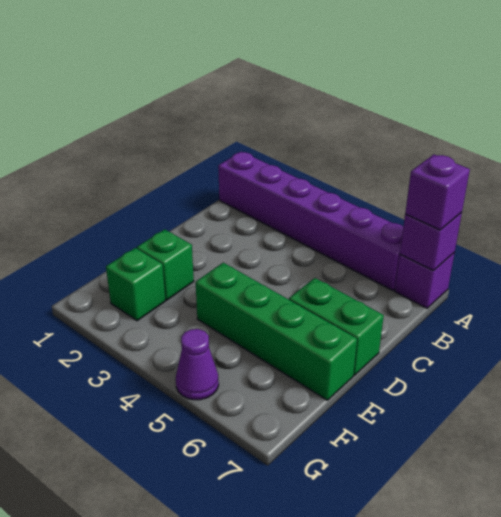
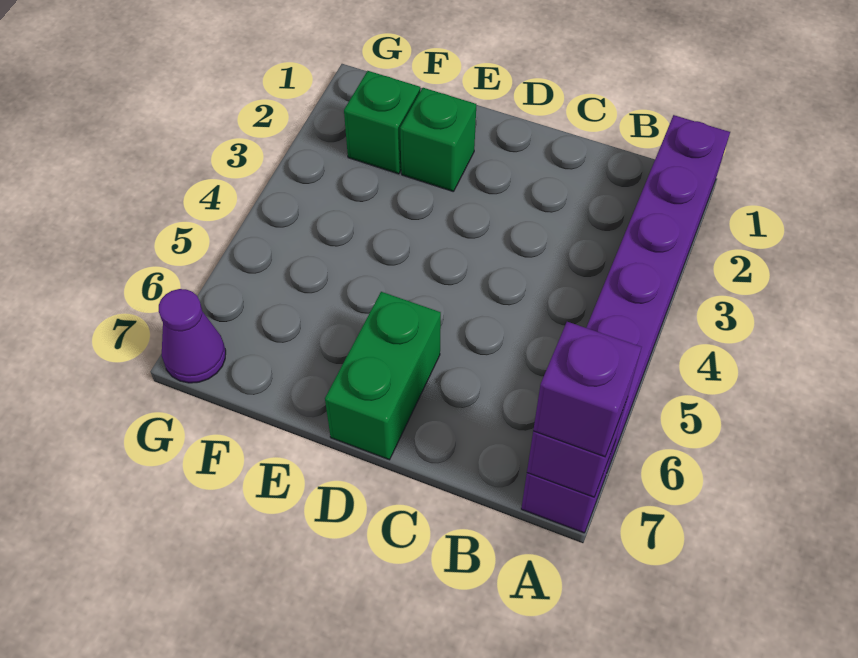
green 1x4 brick [196,263,357,400] -> none
purple 1x1 cone [176,329,219,400] -> purple 1x1 cone moved to [159,289,226,383]

